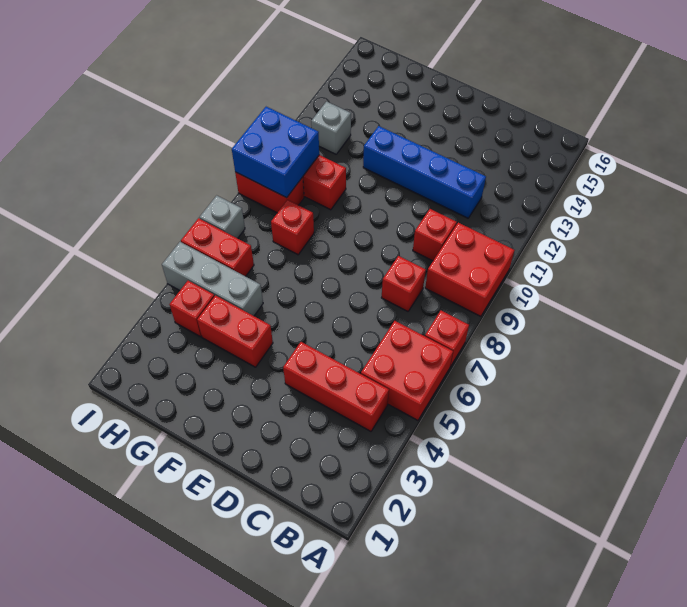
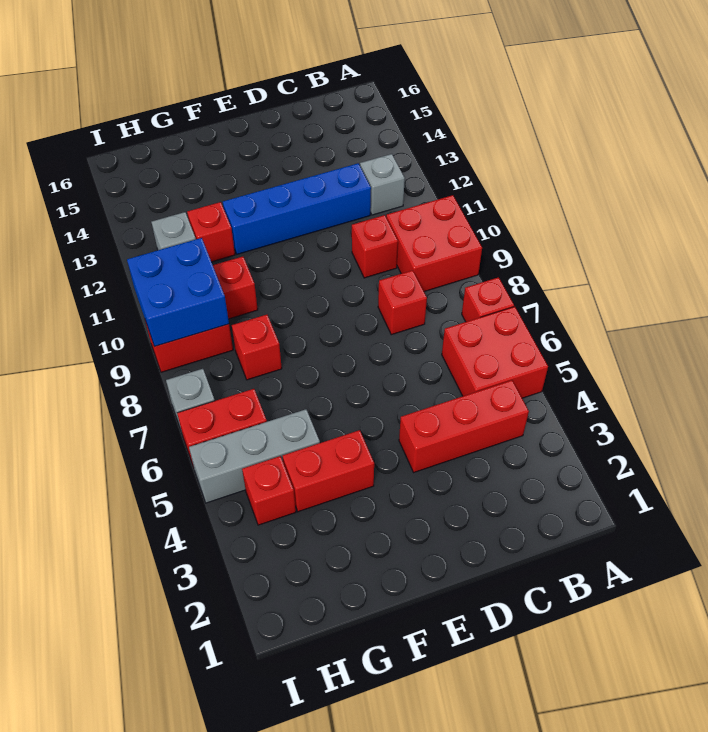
none -> grey 1x1 brick [360,154,405,215]
none -> red 1x1 brick [187,202,235,262]

